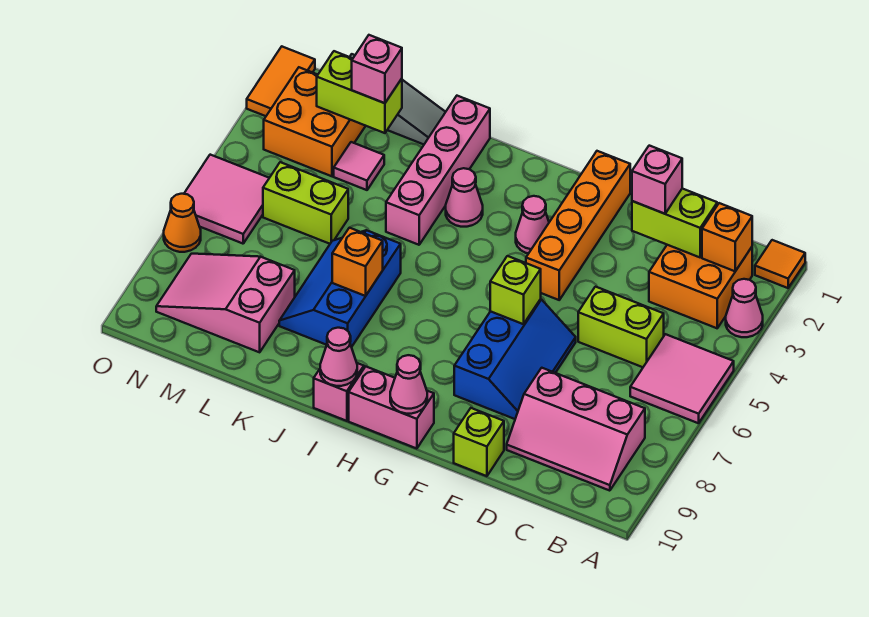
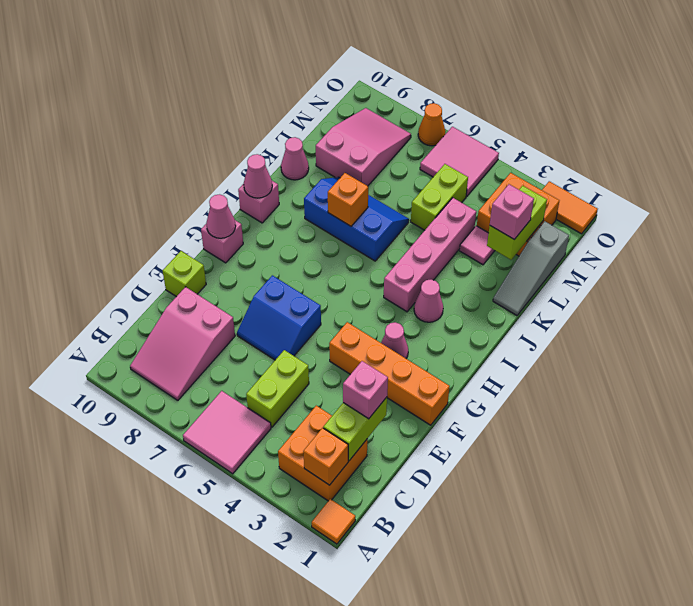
pink 1x1 cone [726,279,763,337] -> pink 1x1 cone moved to [281,137,309,180]
pink 2x3 slope [507,368,645,491] -> pink 2x3 slope turned to [130,287,235,400]
blue 2x3 slope [454,299,576,419] -> blue 2x2 slope [237,275,321,360]
lime 1x1 brick [490,256,541,324] -> none
pink 1x2 brick [349,367,434,449] -> pink 1x1 brick [201,220,243,263]
pink 1x4 brick [386,96,490,245] -> pink 1x4 brick turned to [384,198,476,312]

